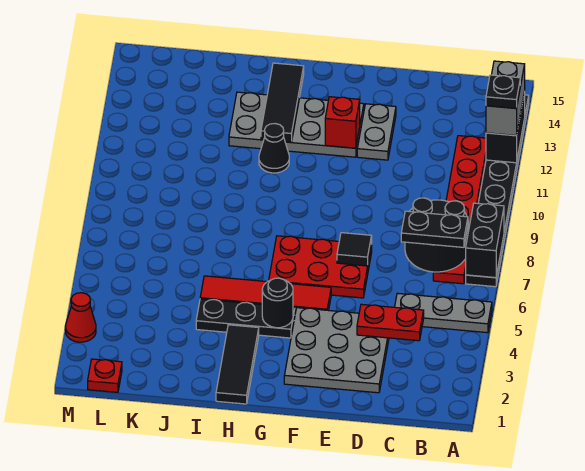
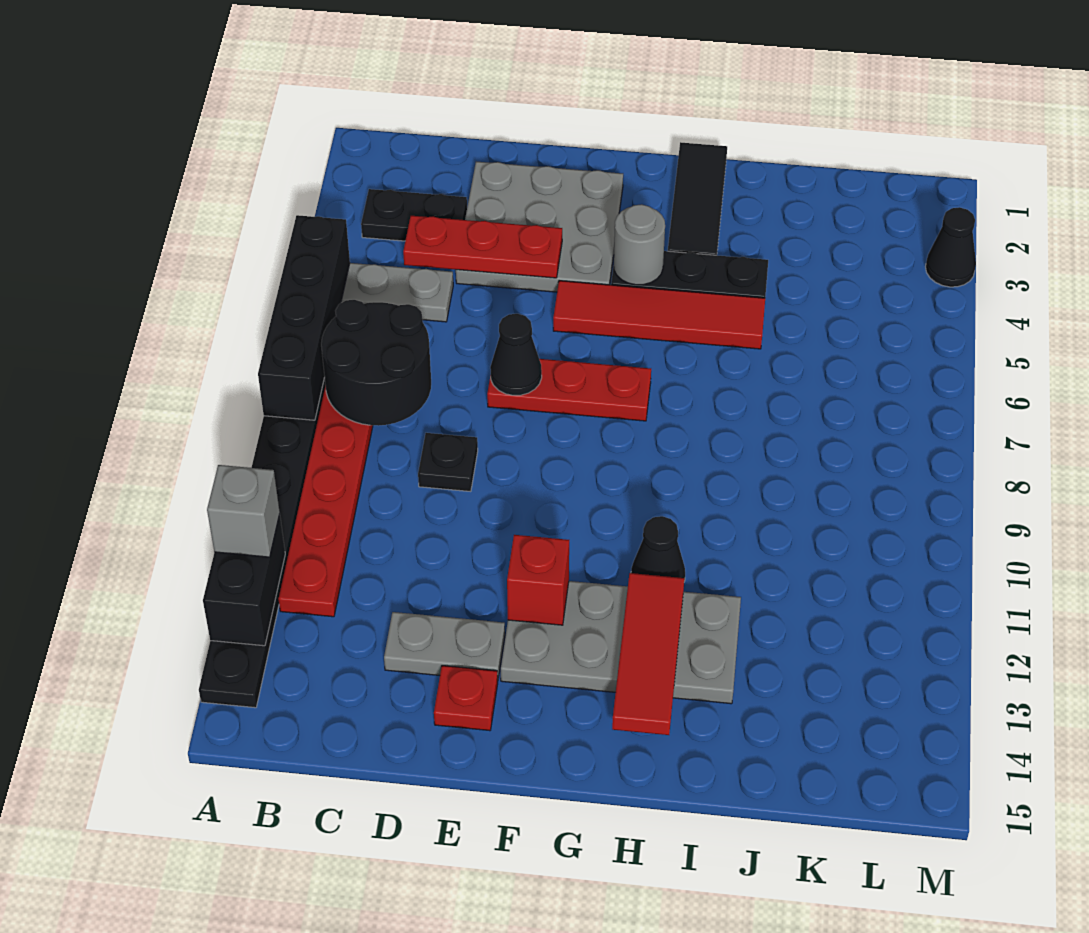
black 1x2 brick [466,203,504,278] -> black 1x4 brick [258,215,350,420]
grey 1x2 brick [486,61,525,136] -> grey 1x1 brick [207,465,280,557]
black 1x1 plate [486,75,520,108] -> black 1x1 plate moved to [418,433,478,492]
black 1x2 plate [401,211,468,247] -> black 1x2 plate moved to [361,189,467,241]
red 1x2 plate [357,304,424,341] -> red 1x3 plate [403,216,562,278]
red 2x3 plate [269,236,372,298] -> red 1x3 plate [487,359,651,421]
black 1x1 tile [337,233,372,266] -> black 1x1 cone [490,314,542,395]
grey 1x2 plate [357,104,396,160] -> grey 1x2 plate turned to [384,612,505,678]
black 1x1 round brick [262,278,293,328] -> grey 1x1 round brick [614,204,665,285]
black 1x3 tile [261,63,304,142] -> red 1x3 tile [612,573,684,735]
red 1x1 plate [88,359,122,392] -> red 1x1 plate moved to [434,666,498,731]
red 1x1 cone [65,293,96,342] -> black 1x1 cone [926,207,976,287]

